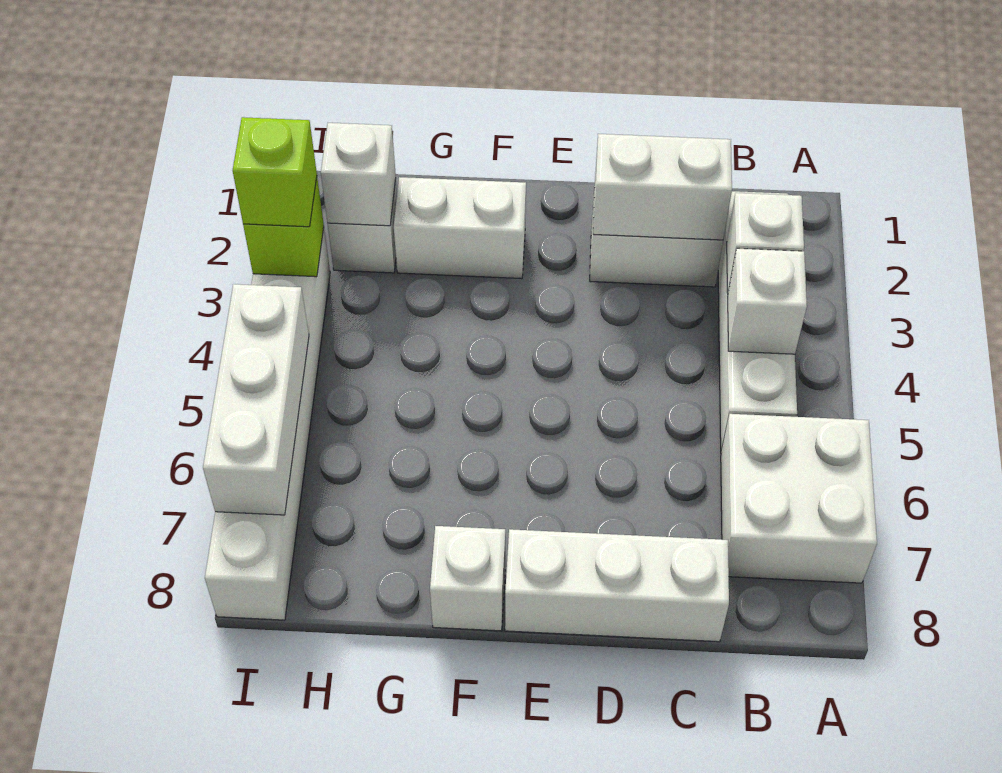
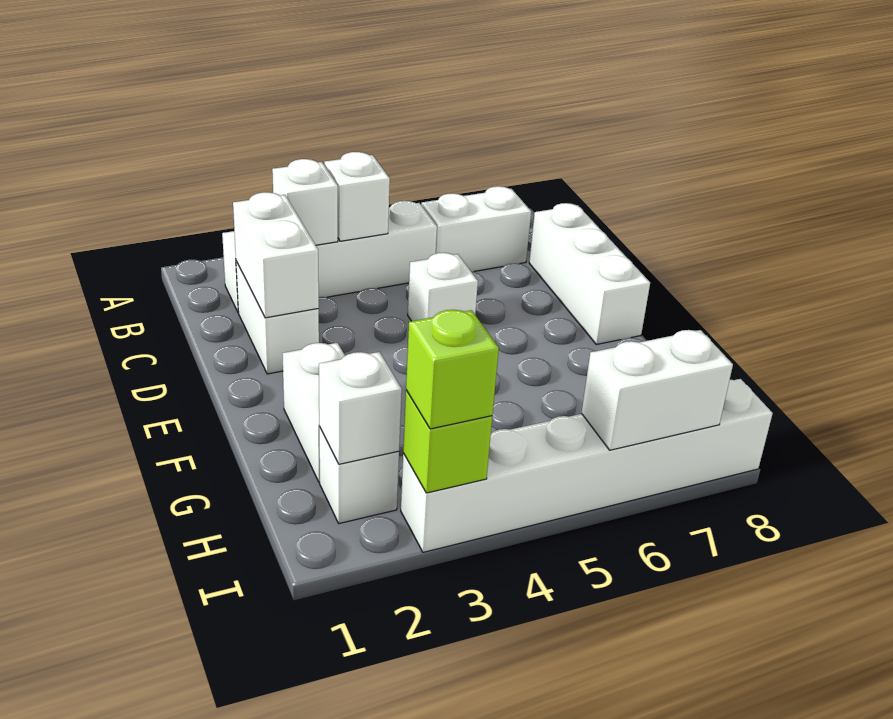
white 2x2 brick [721,414,877,583] -> white 1x2 brick [421,186,531,272]
white 1x1 brick [430,526,505,631] -> white 1x1 brick moved to [408,253,478,321]
white 1x3 brick [203,284,309,515] -> white 1x2 brick [582,330,733,450]

